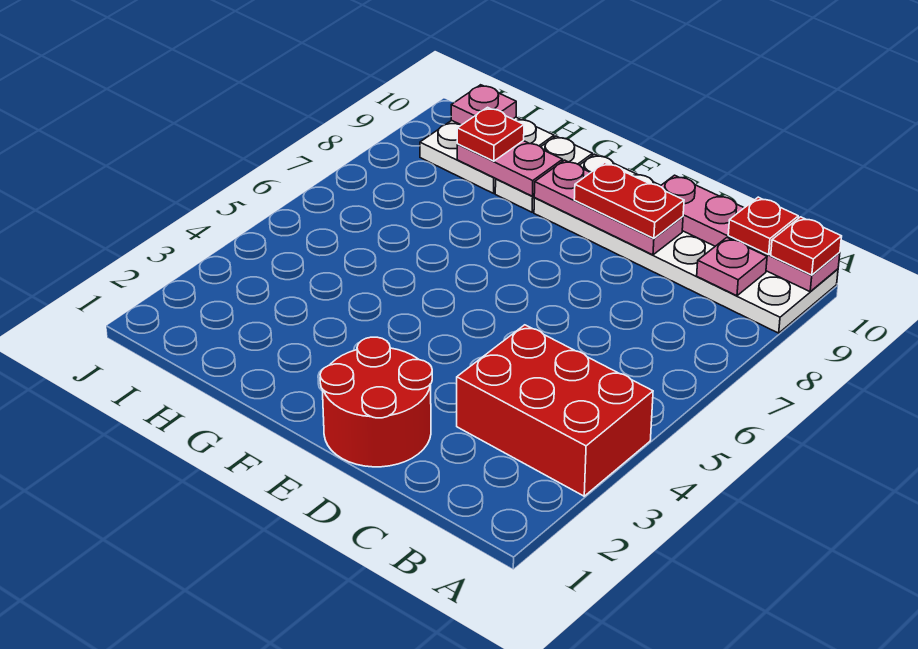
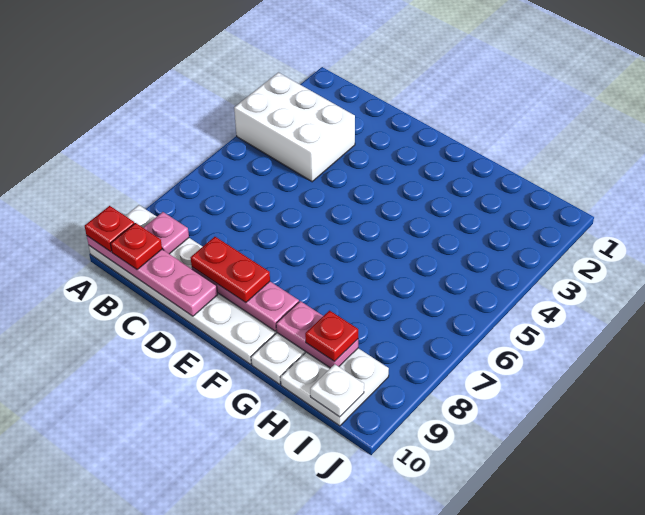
red 2x3 brick [457,325,653,496] -> white 2x3 brick [234,72,355,182]
red 2x2 round brick [320,337,432,467] -> none
pink 1x1 plate [451,85,516,125] -> white 1x1 plate [310,364,364,417]

